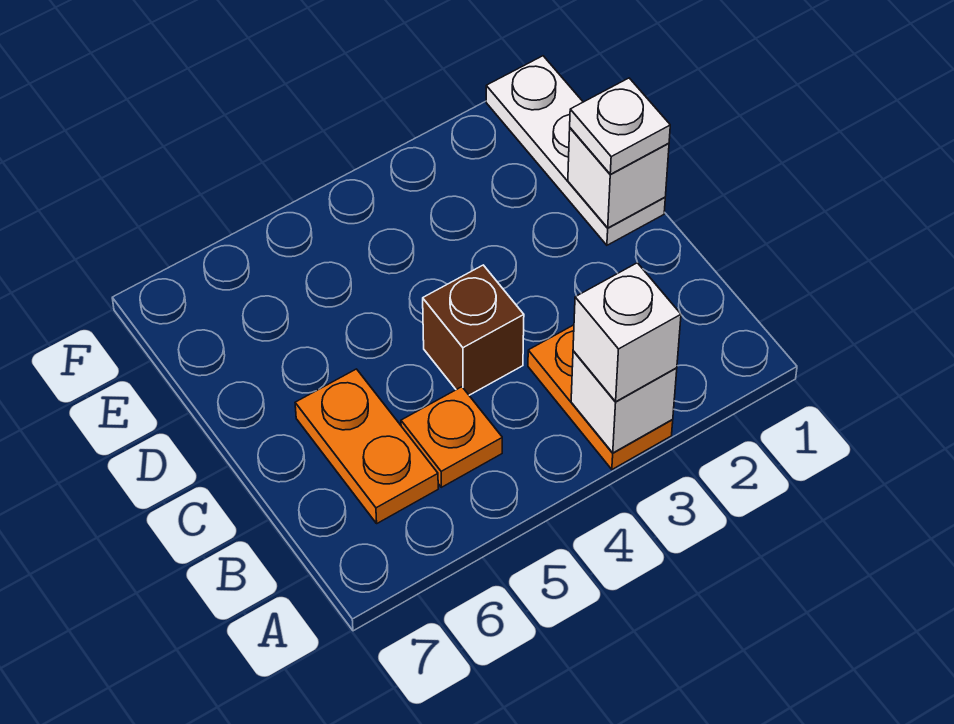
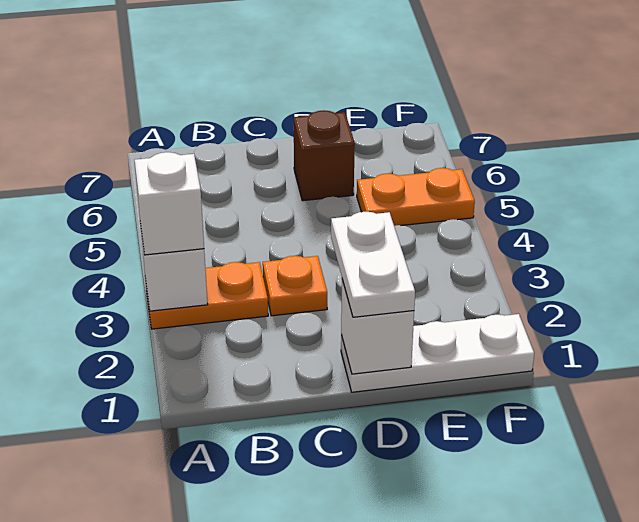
orange 1x1 plate [401,387,502,487] -> orange 1x1 plate moved to [263,256,327,316]
orange 1x2 plate [295,369,438,523] -> orange 1x2 plate moved to [357,168,475,226]
brown 1x1 brick [423,265,524,395] -> brown 1x1 brick moved to [294,110,355,201]
white 1x1 plate [570,78,670,174] -> white 1x2 plate [331,212,415,317]

